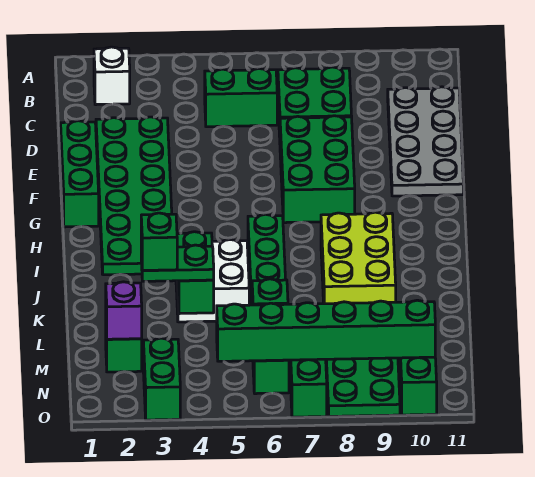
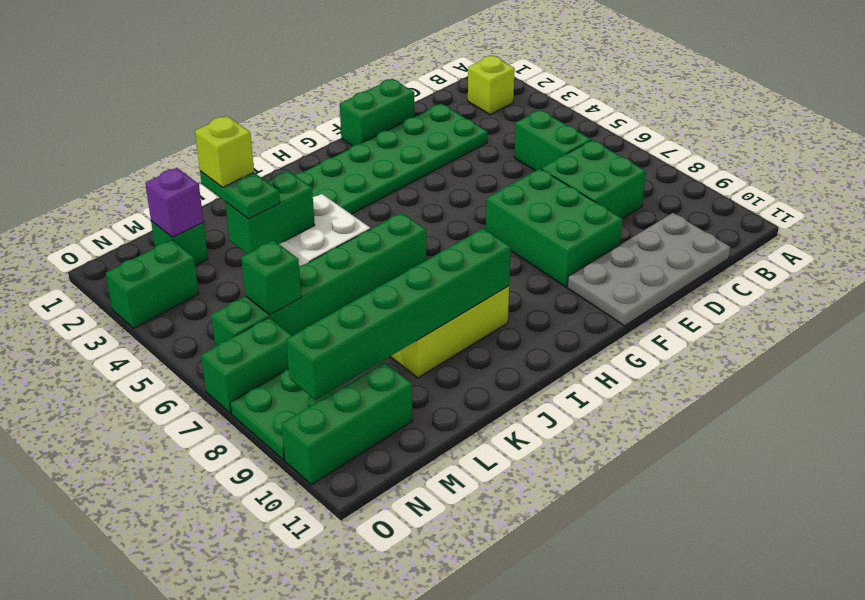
white 1x1 brick [94,47,130,105] -> lime 1x1 brick [468,56,515,115]
green 1x3 brick [61,121,99,227] -> green 1x2 brick [340,79,414,146]
green 2x3 brick [280,116,355,223] -> green 2x3 brick turned to [486,169,622,287]
green 1x1 brick [141,213,177,270] -> lime 1x1 brick [195,116,254,187]
green 1x6 brick [217,300,435,361] -> green 1x6 brick turned to [286,229,511,400]

